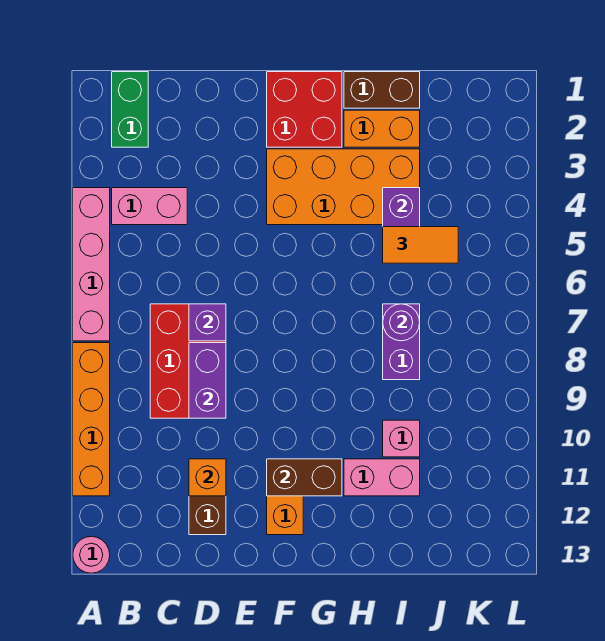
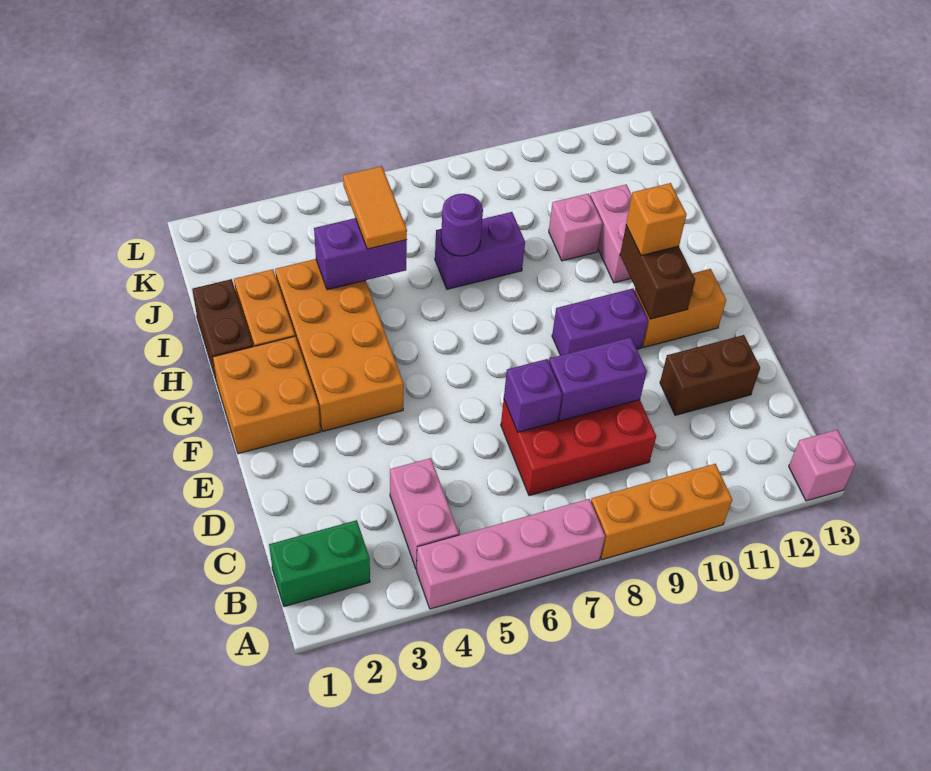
orange 1x4 brick [73,343,110,496] -> orange 1x3 brick [591,464,732,560]
pink 1x1 round brick [73,536,110,573] -> pink 1x1 brick [789,430,856,501]
orange 1x1 brick [189,459,226,496] -> orange 1x1 brick moved to [626,183,687,256]
red 2x2 brick [267,72,342,147] -> orange 2x2 brick [213,336,320,454]
none -> purple 1x2 brick [552,289,648,355]

